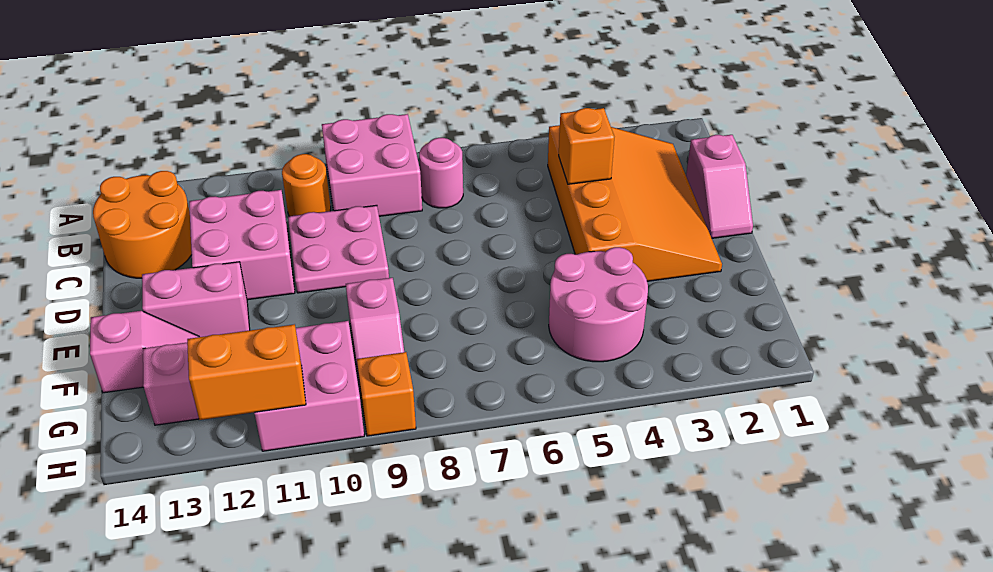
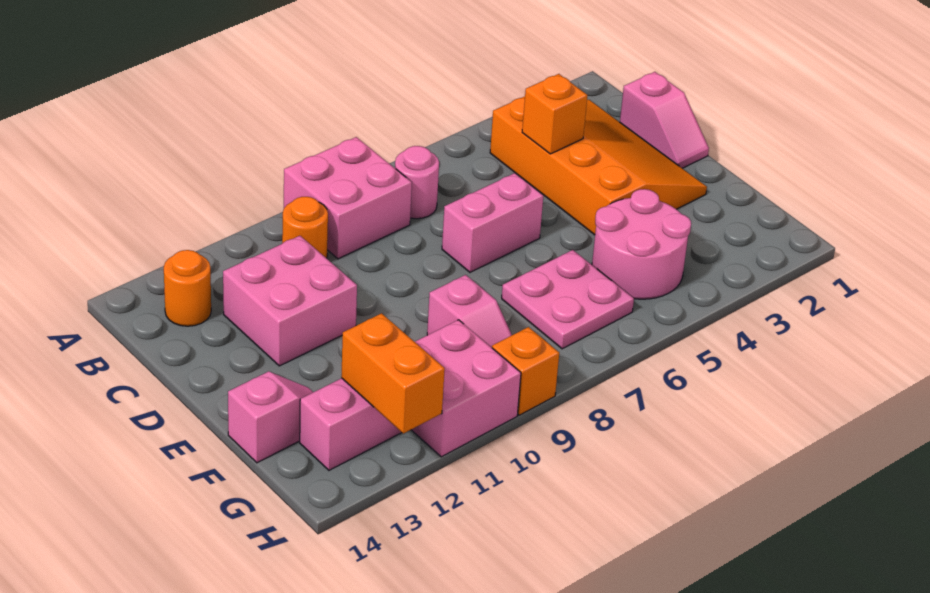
orange 2x2 round brick [93,171,192,278] -> orange 1x1 round brick [164,250,211,326]
pink 2x2 plate [288,205,389,293] -> pink 2x2 plate moved to [502,250,634,349]
pink 1x2 brick [142,262,250,337] -> pink 1x2 brick moved to [442,173,543,272]
orange 1x2 brick [187,324,306,420] -> orange 1x2 brick turned to [341,313,445,433]

